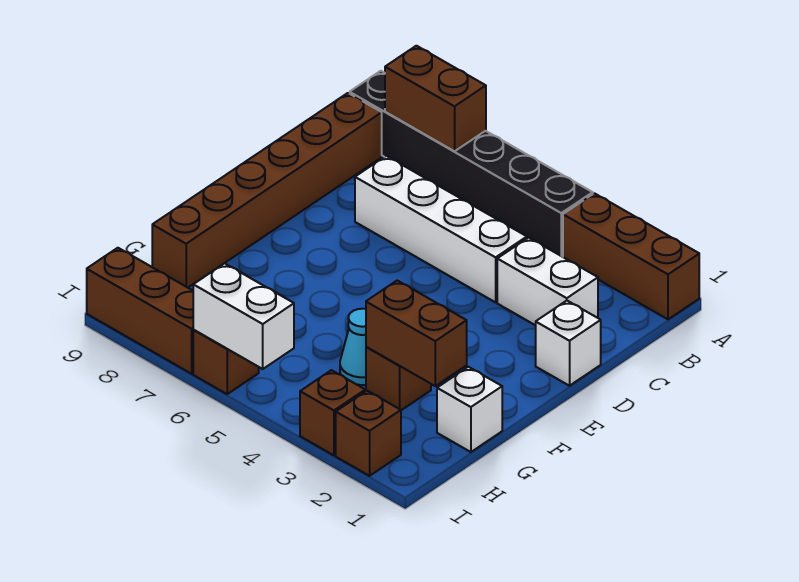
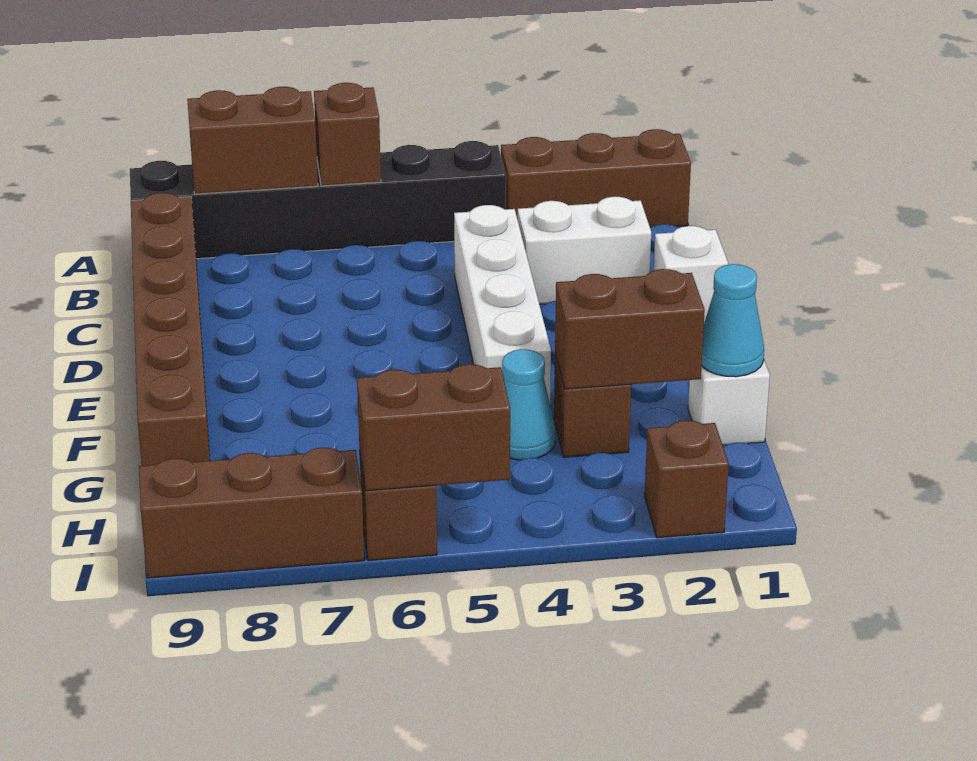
white 1x4 brick [355,156,527,302] -> white 1x4 brick turned to [454,205,551,402]
none -> cyan 1x1 cone [702,264,764,377]
brown 1x1 brick [300,370,365,455] -> brown 1x1 brick moved to [314,83,381,186]
white 1x2 brick [193,263,294,369] -> brown 1x2 brick [357,364,510,491]

